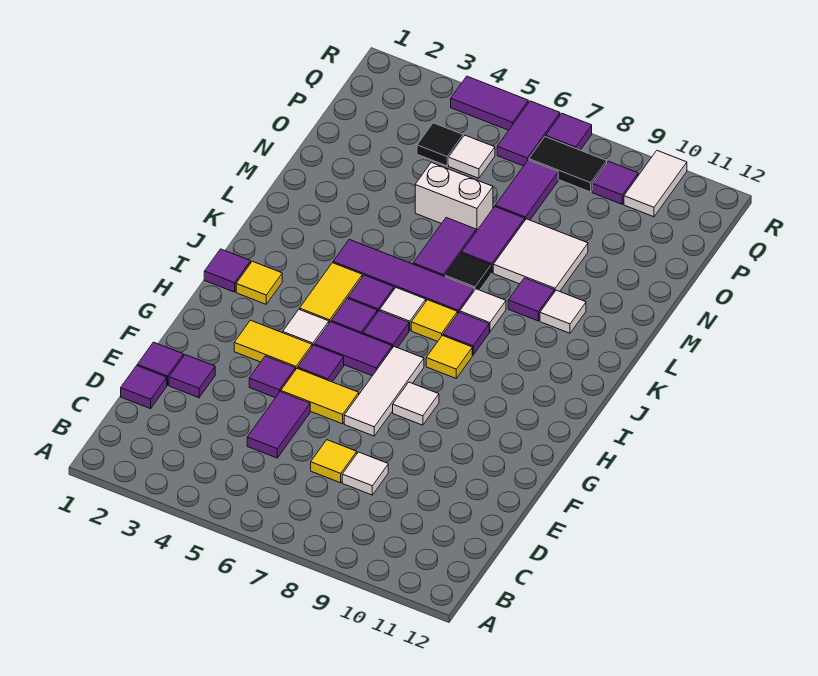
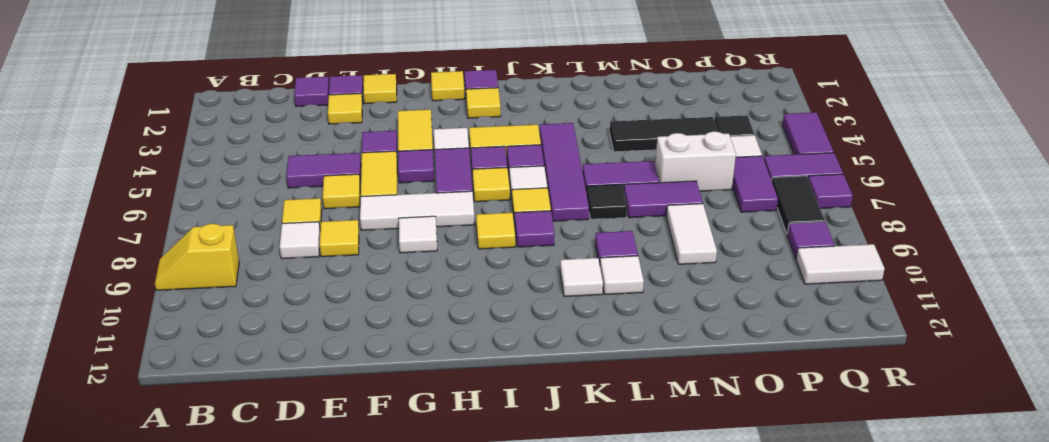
none -> yellow 1x2 slope [155,224,239,290]
purple 1x1 tile [169,355,215,398] -> yellow 1x1 tile [328,93,363,124]
none -> yellow 1x1 tile [322,174,360,209]
none -> yellow 1x1 tile [320,220,359,257]
none -> yellow 1x1 tile [363,74,397,104]
none -> yellow 1x1 tile [431,71,465,101]
purple 1x1 tile [363,311,409,348] -> yellow 1x1 tile [472,168,510,202]
white 1x1 tile [460,289,506,332] -> white 1x1 tile moved to [560,258,603,297]
none -> black 1x3 tile [610,117,718,152]
white 2x2 tile [493,219,588,292] -> white 1x2 tile [666,204,717,264]
white 1x2 brick [415,162,493,231] -> white 1x2 brick turned to [655,131,736,191]
purple 1x2 tile [495,160,558,220] -> purple 1x2 tile turned to [732,156,778,212]

